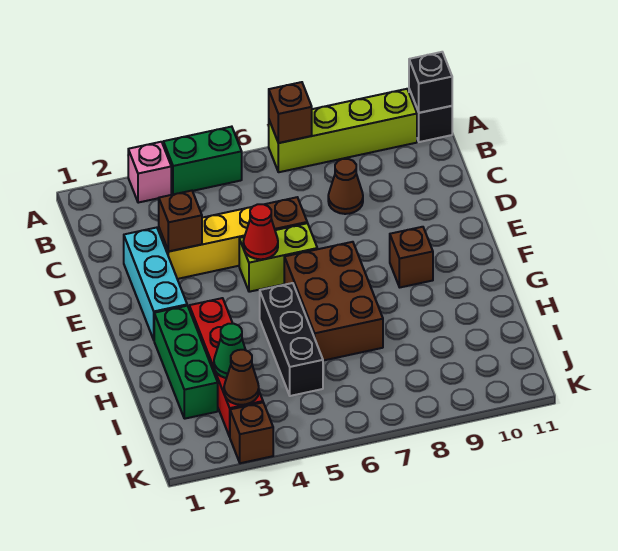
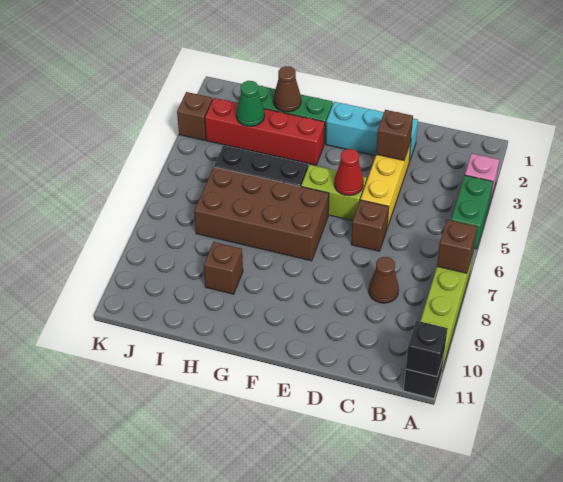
lime 1x2 brick [239,223,317,292] -> lime 1x2 brick turned to [301,165,367,221]
brown 2x3 brick [284,242,383,361] -> brown 2x4 brick [194,167,329,261]
brown 1x1 brick [390,227,433,287] -> brown 1x1 brick moved to [204,242,243,294]
brown 1x1 cone [224,350,259,405] -> brown 1x1 cone moved to [273,66,301,112]

